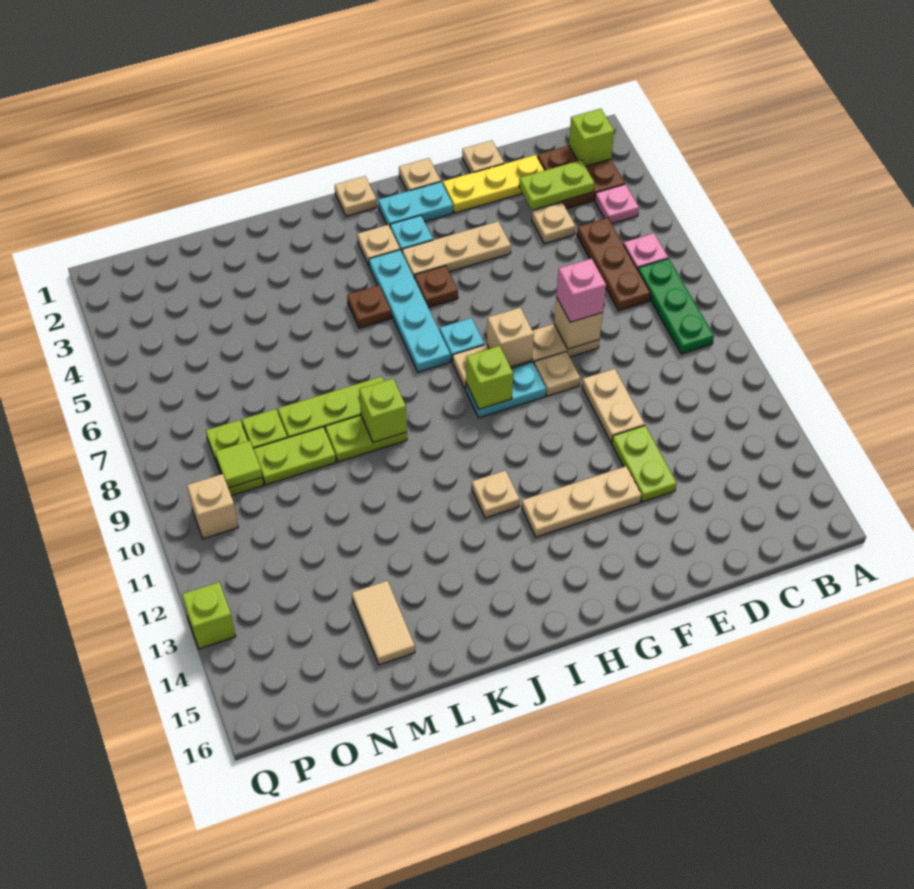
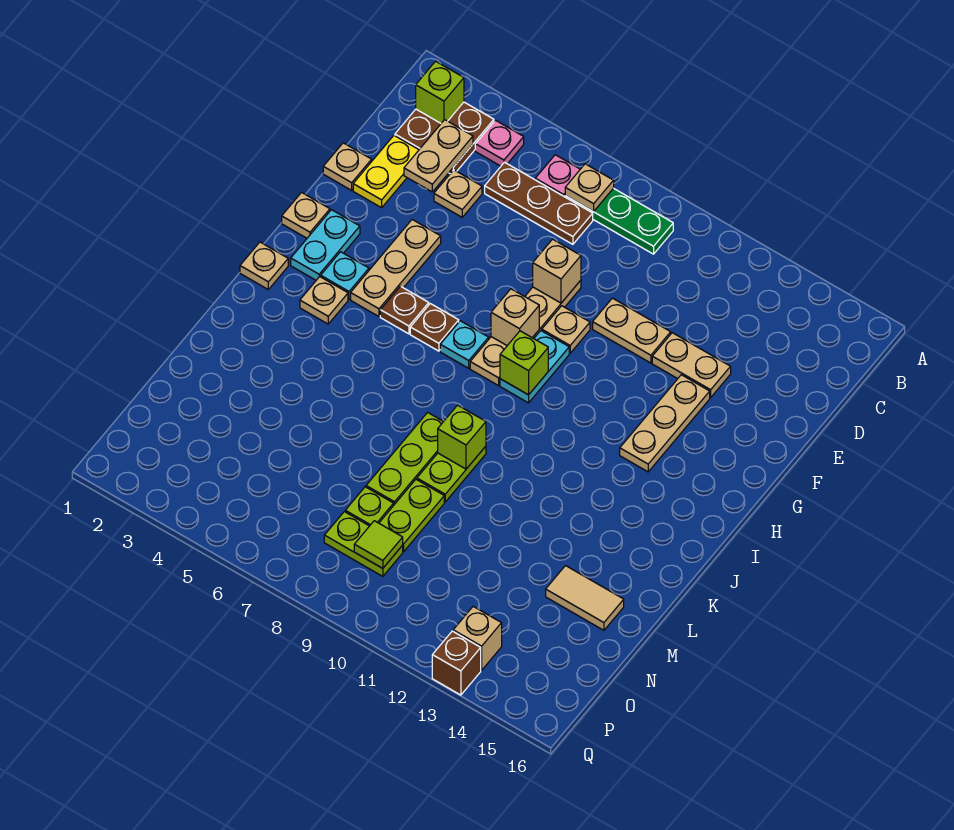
lime 1x2 plate [519,160,594,210] -> tan 1x2 plate [404,120,473,192]
yellow 1x3 plate [443,155,545,213] -> yellow 1x2 plate [353,136,419,208]
pink 1x1 brick [556,259,606,322] -> none
lime 1x2 plate [612,426,677,502] -> tan 1x2 plate [652,333,731,397]
cyan 1x4 plate [369,250,450,372] -> none
tan 1x1 plate [472,470,520,518] -> tan 1x1 plate moved to [565,164,614,212]
brown 1x1 plate [347,285,391,328] -> brown 1x1 plate moved to [410,304,459,351]
tan 1x1 brick [187,474,238,539] -> tan 1x1 brick moved to [453,606,502,670]
lime 1x1 brick [182,582,236,649] -> brown 1x1 brick [432,631,481,695]

